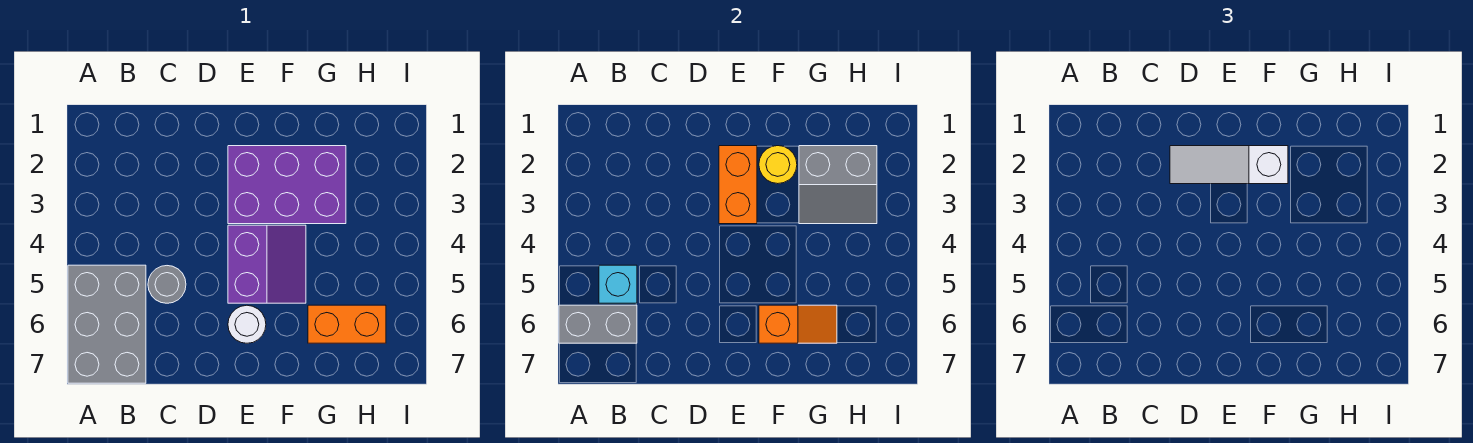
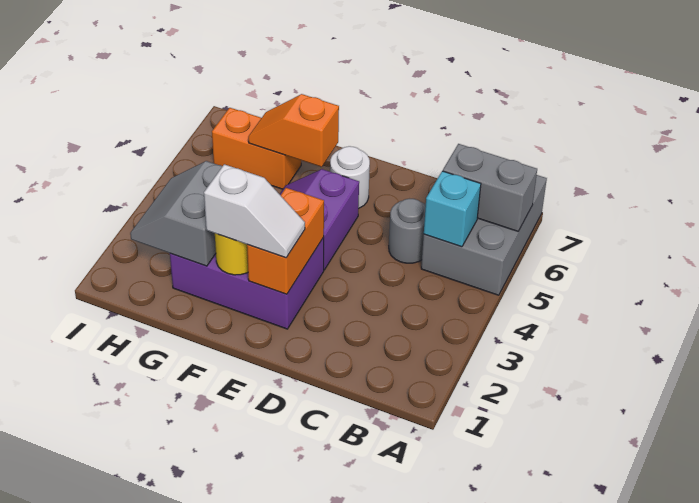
white 1x3 slope [1170,146,1288,184] -> white 1x2 slope [204,164,305,258]
grey 2x2 slope [799,146,877,224] -> grey 2x2 slope turned to [130,161,222,266]

